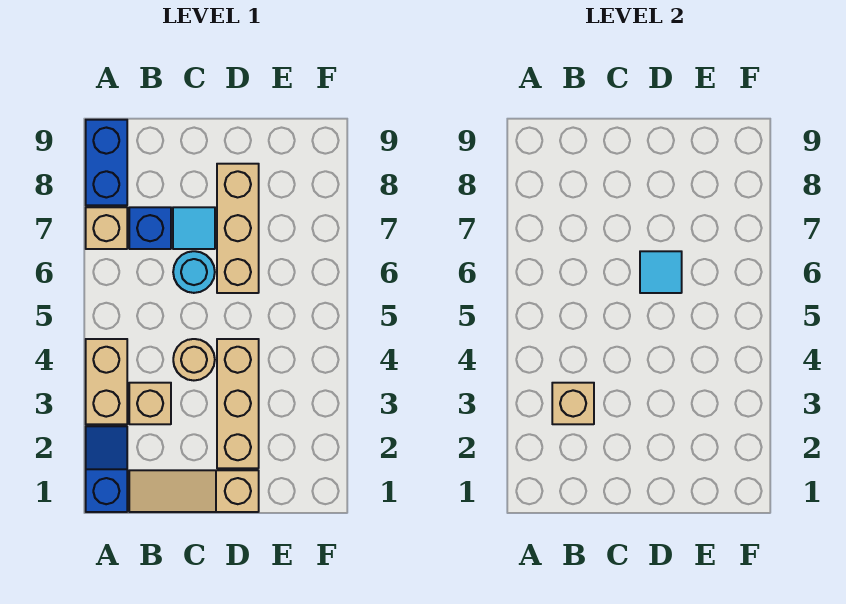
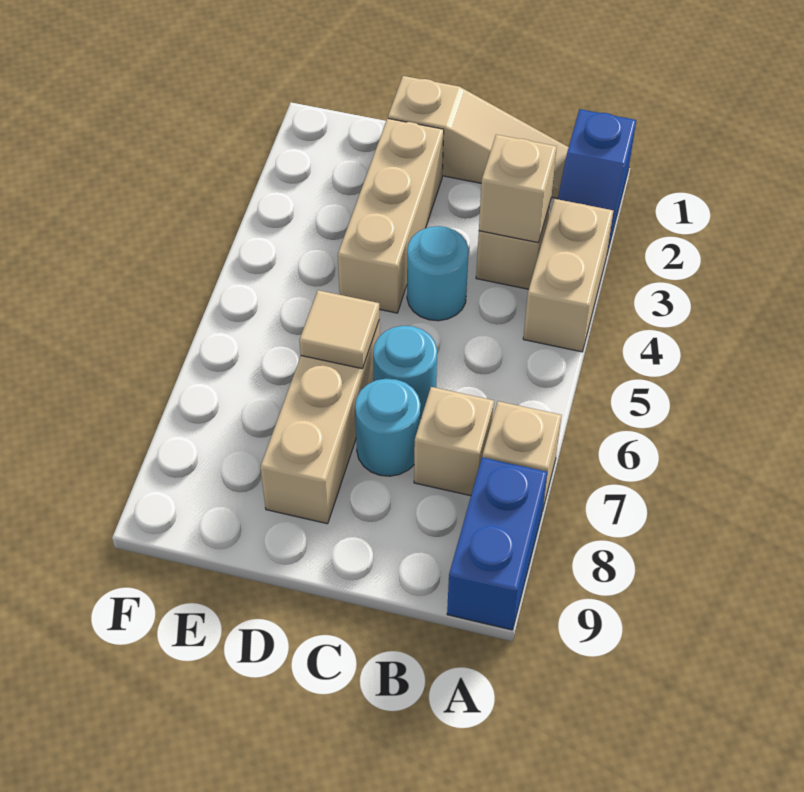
blue 1x1 brick [129,207,171,249] -> tan 1x1 brick [414,387,494,496]
tan 1x1 round brick [173,339,215,380] -> cyan 1x1 round brick [407,226,469,321]
cyan 1x1 tile [173,207,215,249] -> cyan 1x1 round brick [355,378,421,476]
cyan 1x1 tile [640,251,682,293] -> tan 1x1 tile [299,290,380,369]

